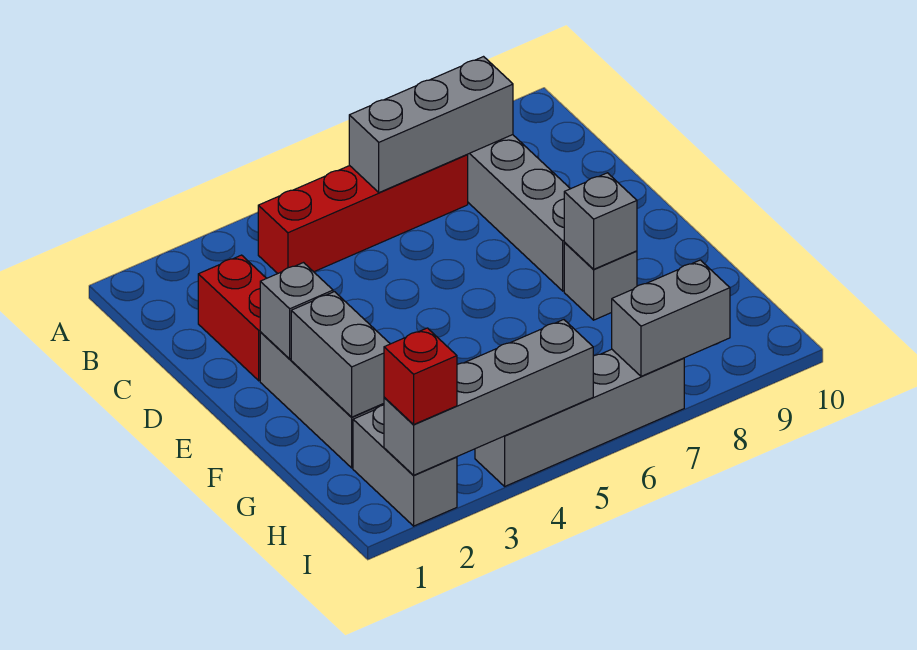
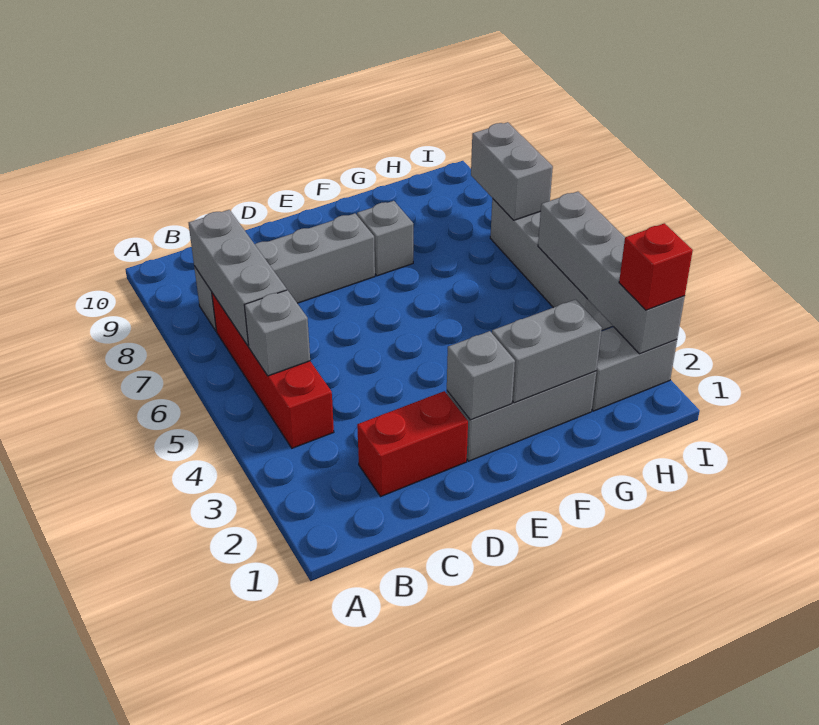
grey 1x1 brick [564,173,637,269] -> grey 1x1 brick moved to [244,290,310,376]

